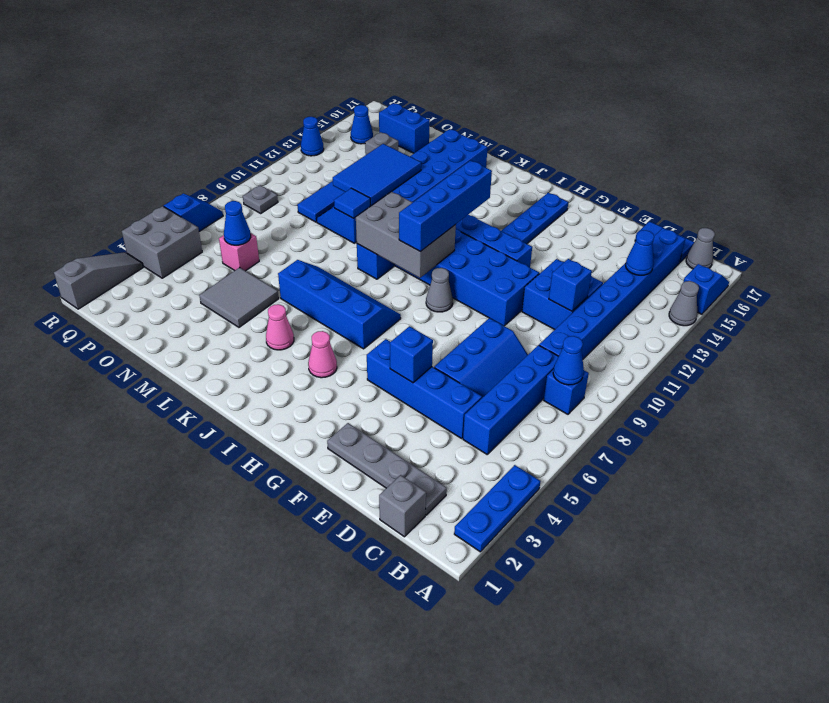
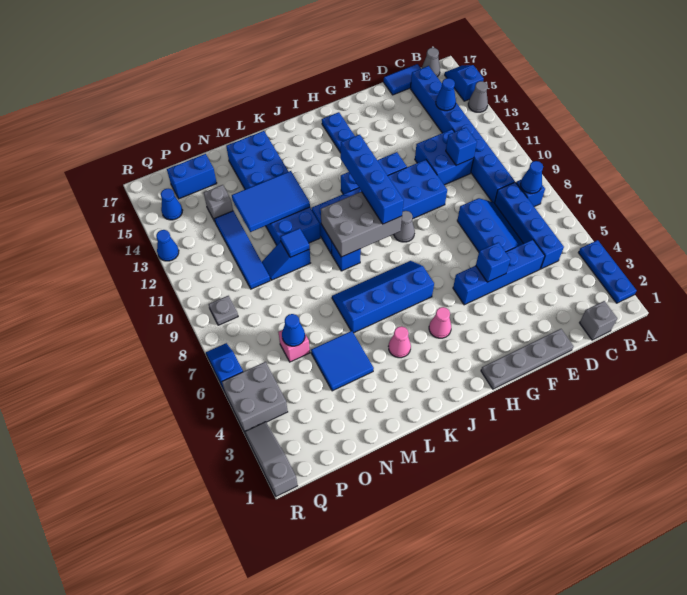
grey 1x4 plate [327,423,447,515] -> grey 1x4 plate moved to [481,329,573,389]
grey 2x2 tile [199,267,279,327] -> blue 2x2 tile [311,331,374,391]
blue 2x3 tile [333,144,421,206] -> blue 2x3 tile turned to [232,171,310,232]

